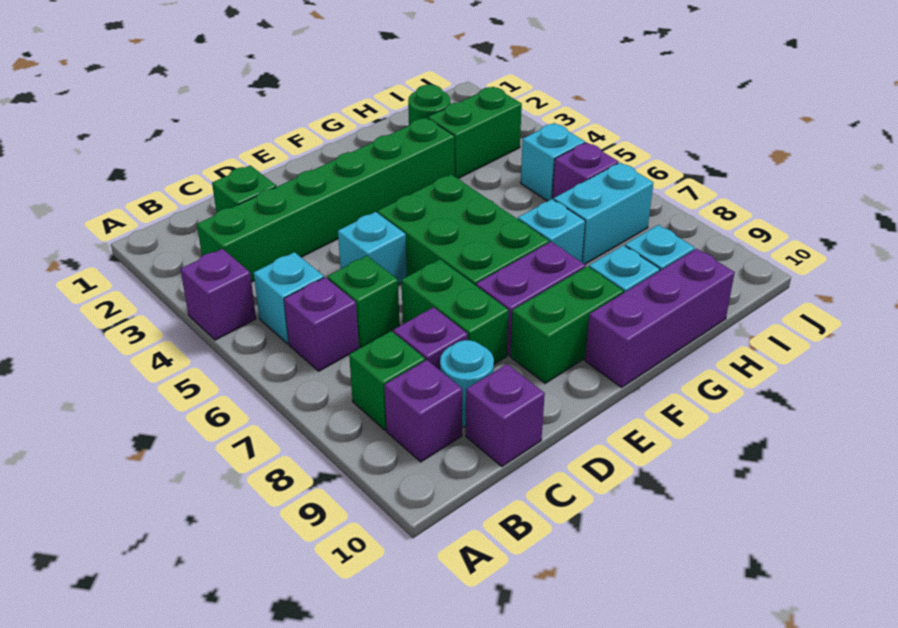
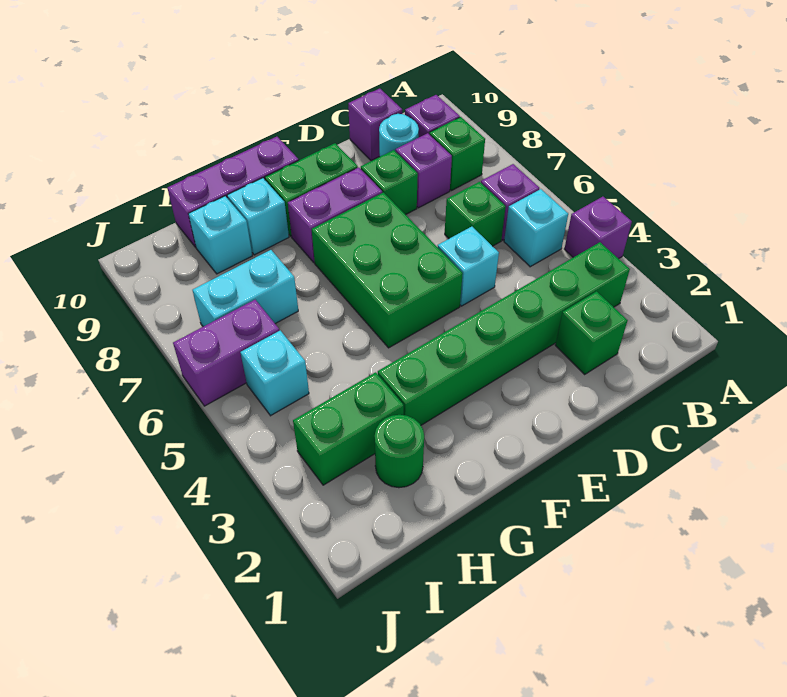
green 1x2 brick [402,259,509,364] -> green 1x1 brick [361,150,418,215]
cyan 1x1 brick [518,199,585,262] -> none
purple 1x1 brick [552,142,618,200] -> purple 1x2 brick [173,300,279,406]

